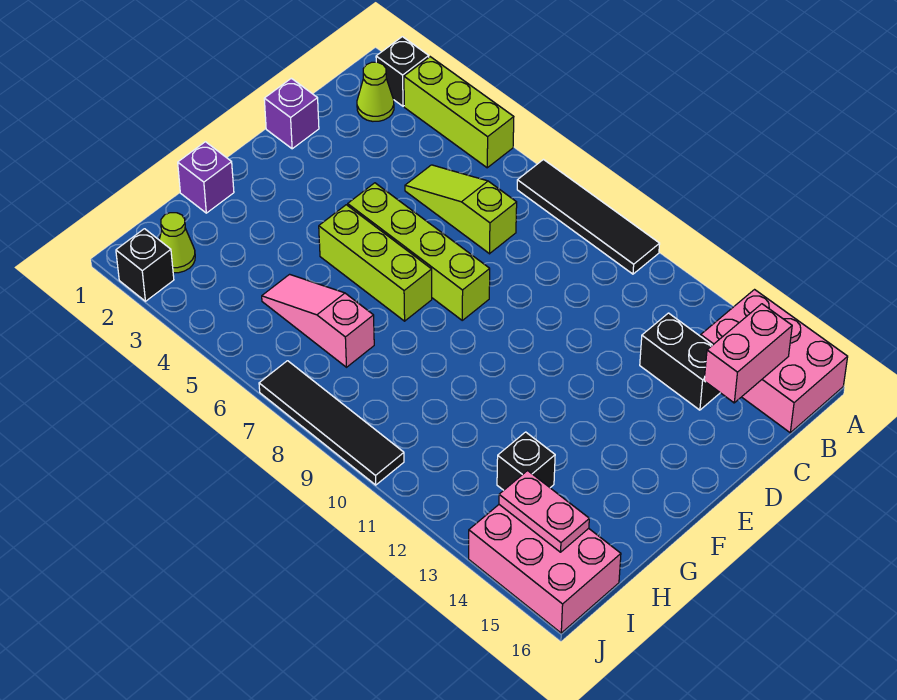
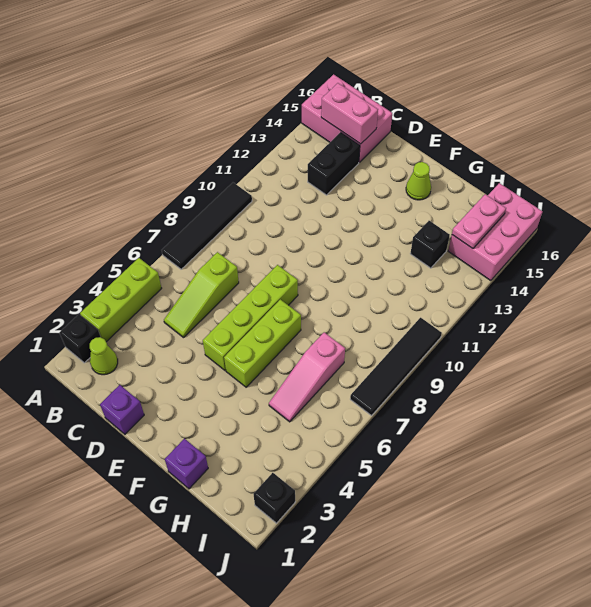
pink 2x3 brick [701,290,848,433] -> pink 2x3 brick turned to [302,74,392,162]
lime 1x1 cone [159,213,195,273] -> lime 1x1 cone moved to [406,162,431,200]

